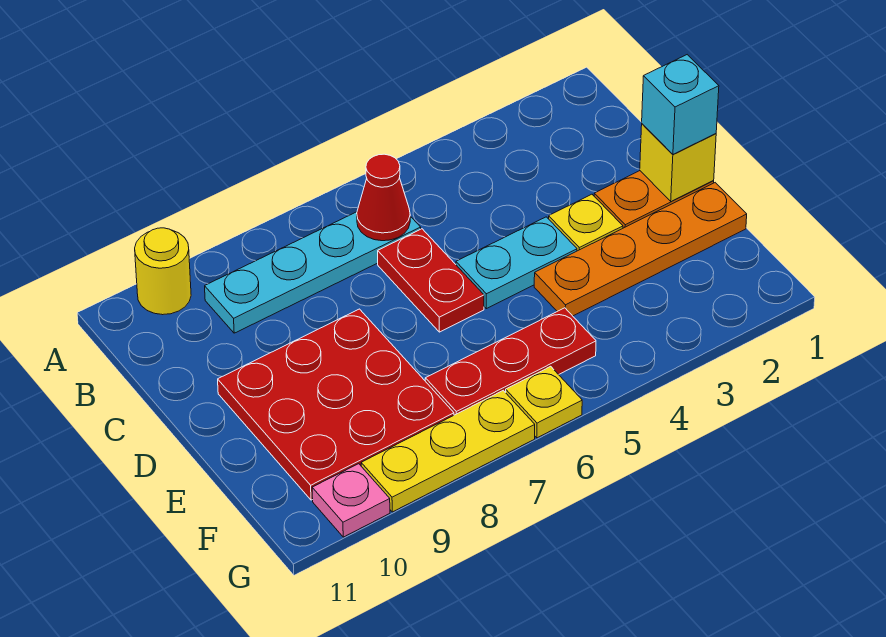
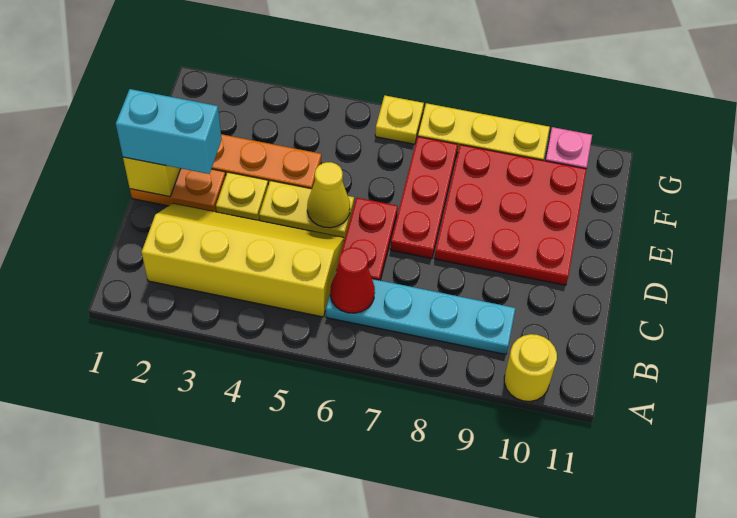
none -> yellow 2x4 slope [142,203,344,317]
cyan 1x1 brick [642,55,719,155] -> cyan 1x2 brick [116,89,222,174]
cyan 1x2 plate [456,217,577,309] -> yellow 1x2 plate [259,181,354,241]
none -> yellow 1x1 cone [307,162,350,228]
red 1x3 plate [425,308,596,415] -> red 1x3 plate turned to [390,136,458,259]

